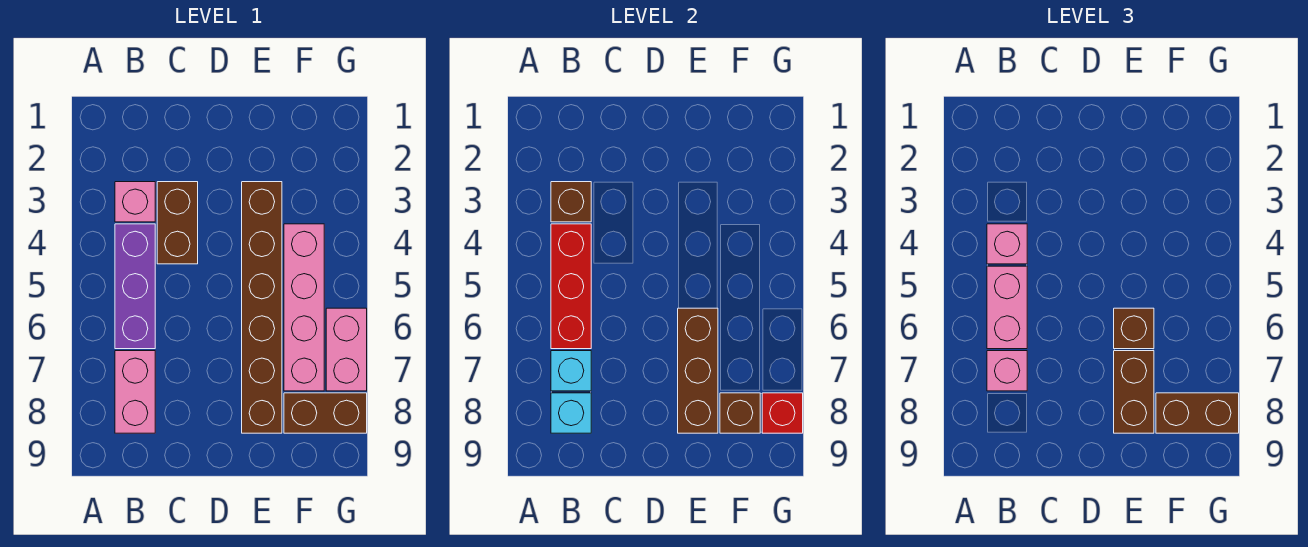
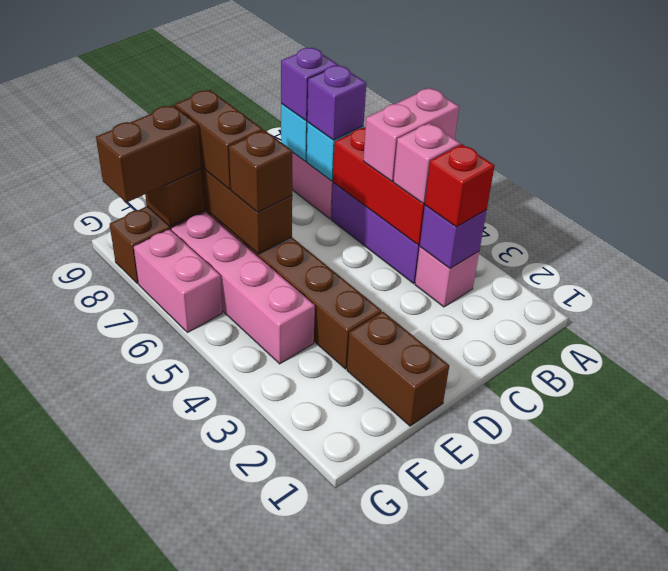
brown 1x1 brick [551,182,591,222] -> purple 1x1 brick [420,205,487,268]
pink 1x2 brick [987,266,1027,349] -> pink 1x2 brick turned to [363,88,459,181]
pink 1x1 brick [987,351,1027,391] -> purple 1x1 brick [307,66,366,140]
none -> purple 1x1 brick [281,48,338,121]
brown 1x2 brick [157,182,198,264] -> brown 1x2 brick moved to [347,312,449,426]
red 1x1 brick [762,393,803,433] -> red 1x1 brick moved to [425,144,495,227]

